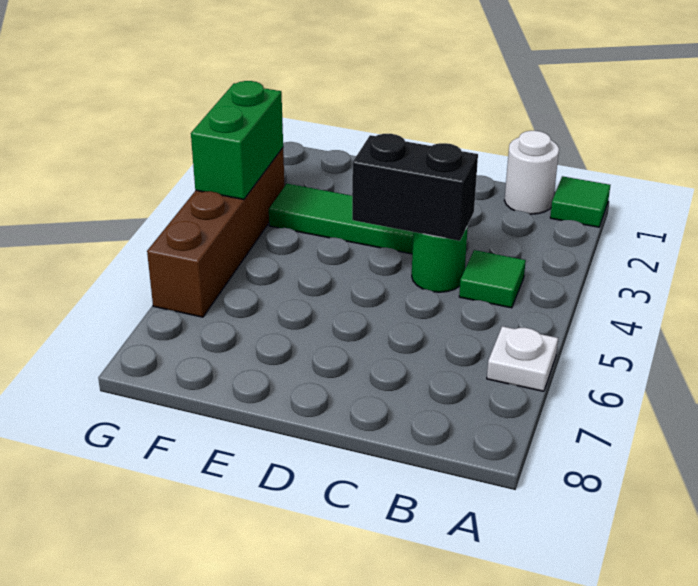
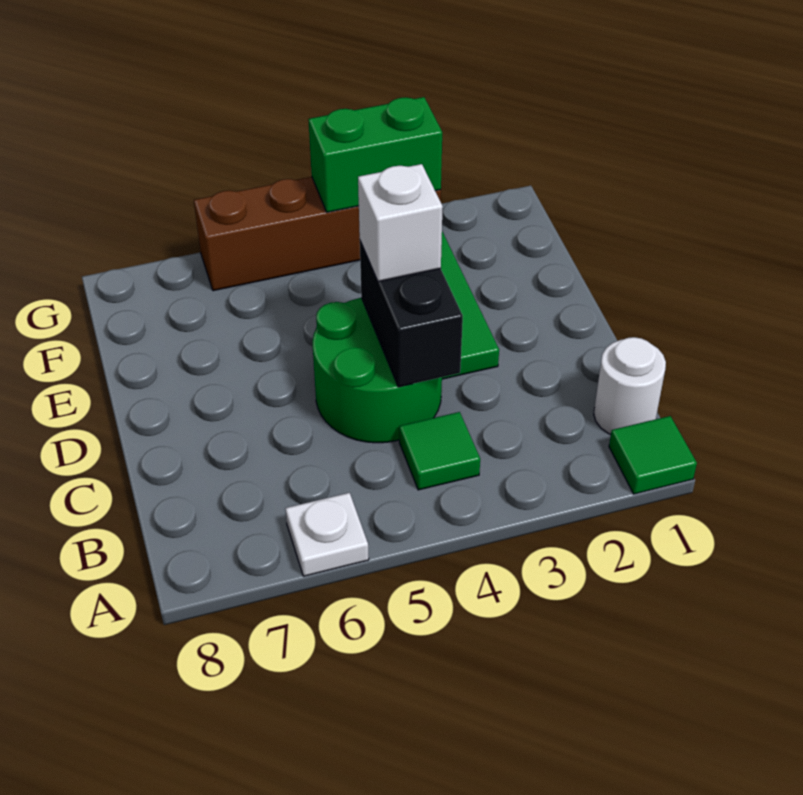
green 1x1 round brick [412,226,468,292] -> green 2x2 round brick [313,298,442,443]
none -> white 1x1 brick [358,164,443,282]

